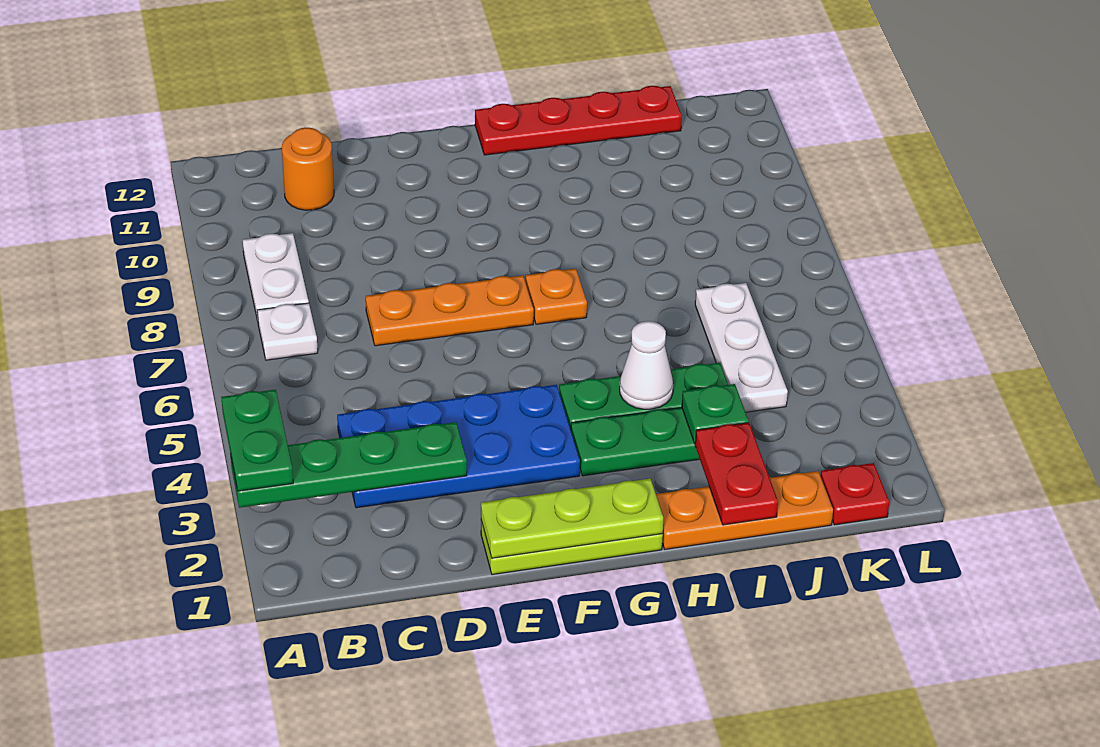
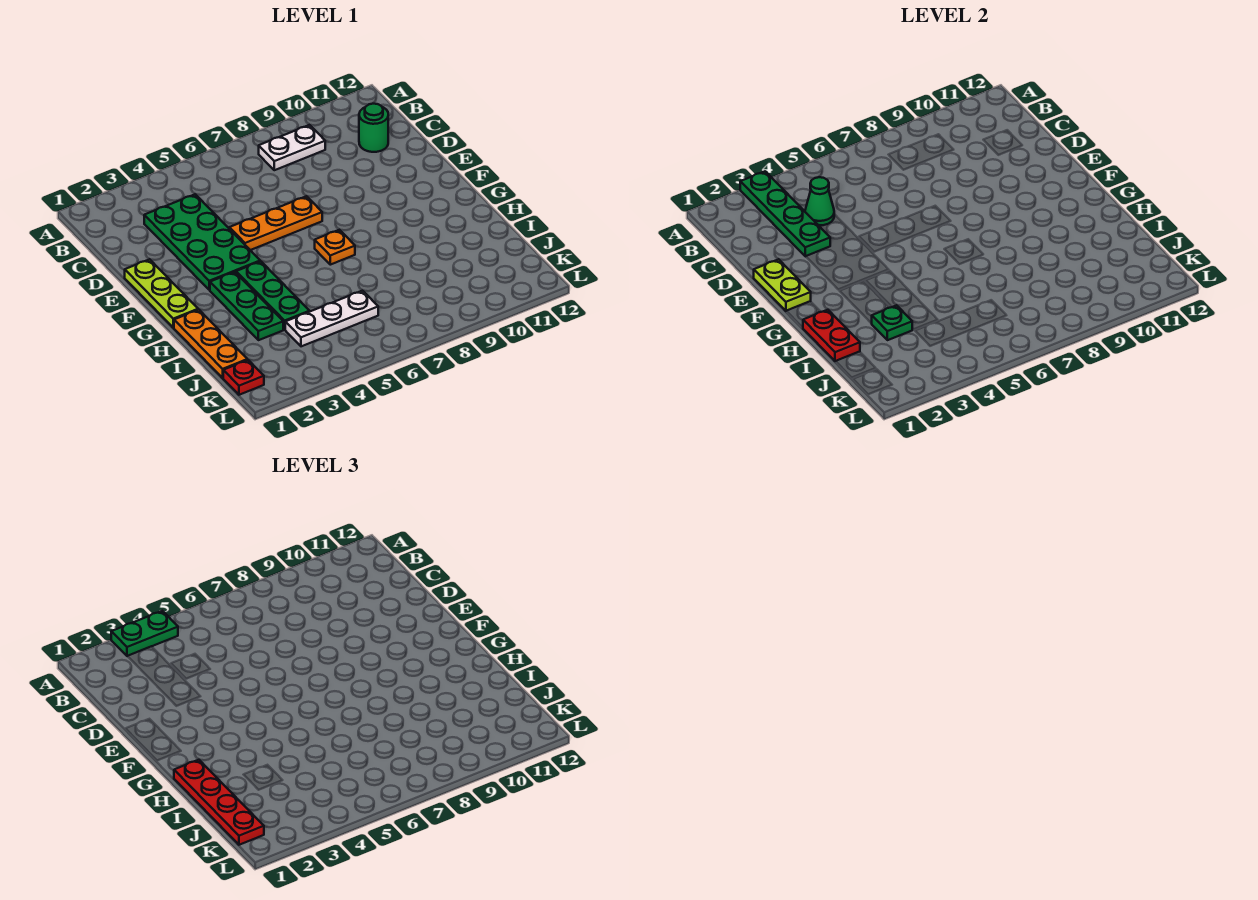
white 1x1 plate [257,303,318,360] -> none
blue 2x4 plate [337,385,580,508] -> green 2x4 plate [144,194,260,290]
none -> green 1x1 cone [805,177,834,225]
orange 1x1 round brick [282,128,334,210] -> green 1x1 round brick [359,104,388,152]
orange 1x3 plate [366,275,534,346] -> orange 1x3 plate turned to [229,196,322,250]
lime 1x3 plate [481,479,663,558] -> lime 1x2 plate [754,259,811,311]
red 1x4 plate [475,86,682,155] -> red 1x4 plate moved to [174,760,264,845]
white 1x1 cone [620,321,673,409] -> none
red 1x2 plate [695,423,778,525] -> red 1x2 plate turned to [803,310,860,361]

